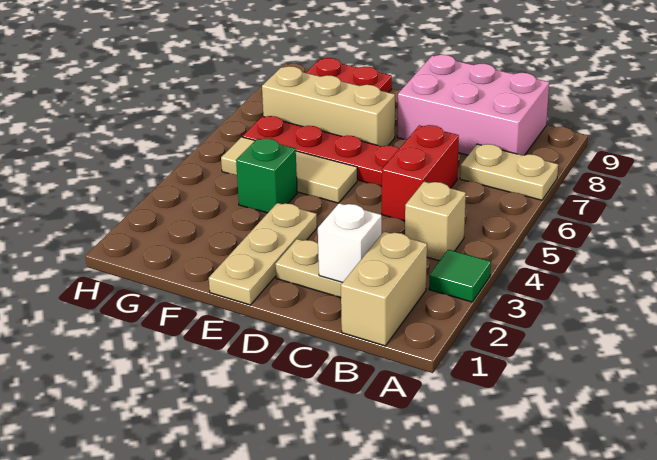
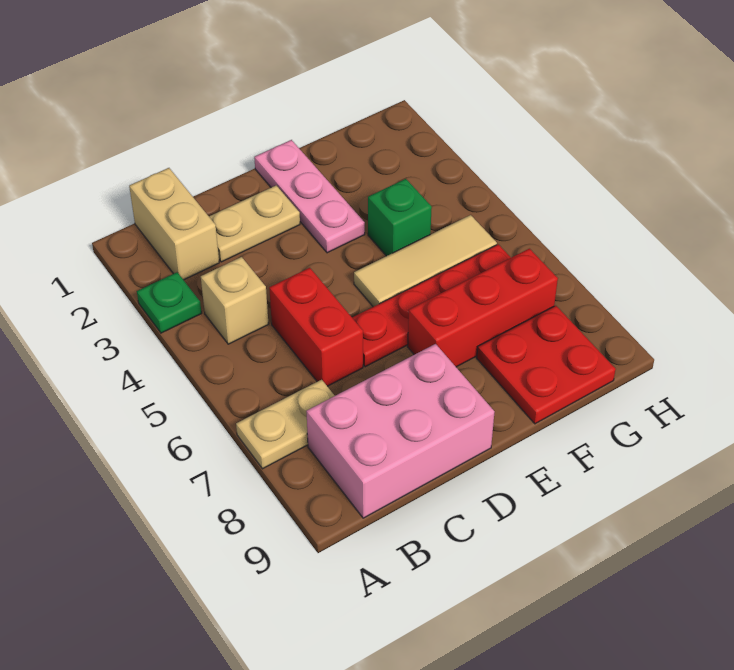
green 1x1 tile [429,250,491,302] -> green 1x1 plate [137,272,202,333]
white 1x1 brick [318,203,382,282] -> none
tan 1x3 plate [209,203,317,305] -> pink 1x3 plate [254,140,365,253]
tan 1x3 brick [262,66,395,146] -> red 1x3 brick [408,249,558,367]

